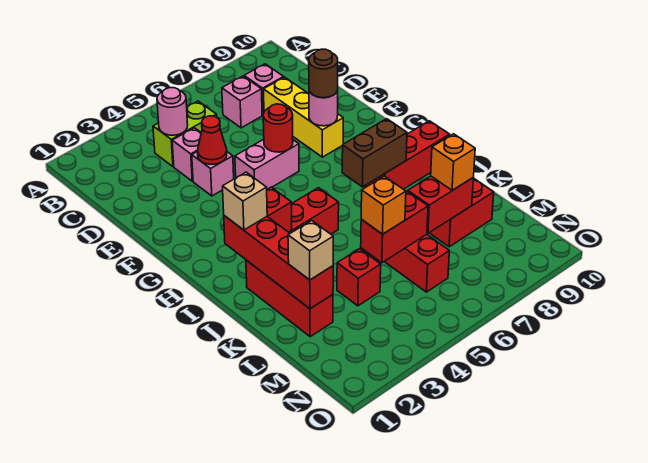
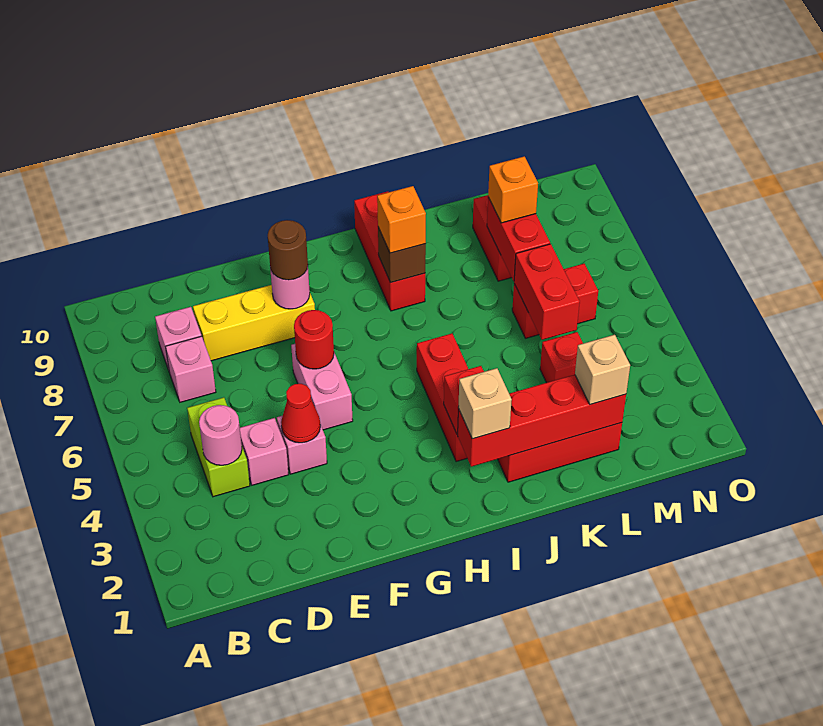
brown 1x2 brick [342,119,407,187] -> brown 1x1 brick [378,227,426,283]
orange 1x1 brick [361,176,406,234] -> orange 1x1 brick moved to [377,186,426,253]

